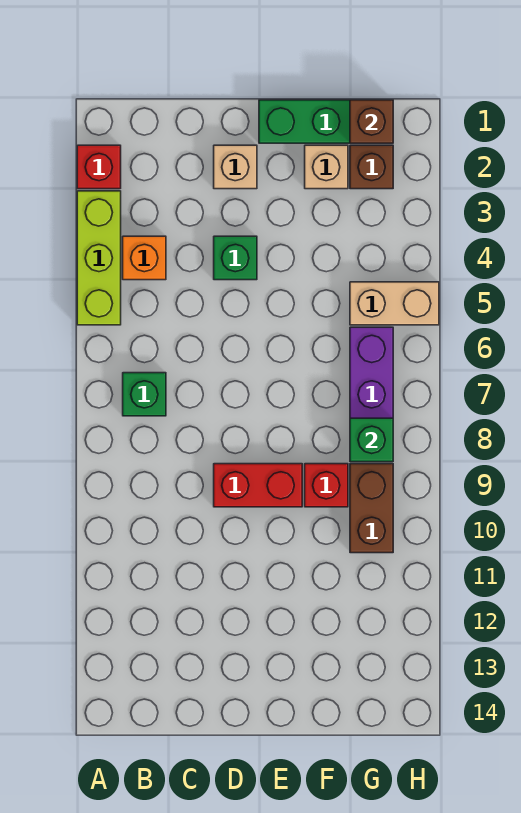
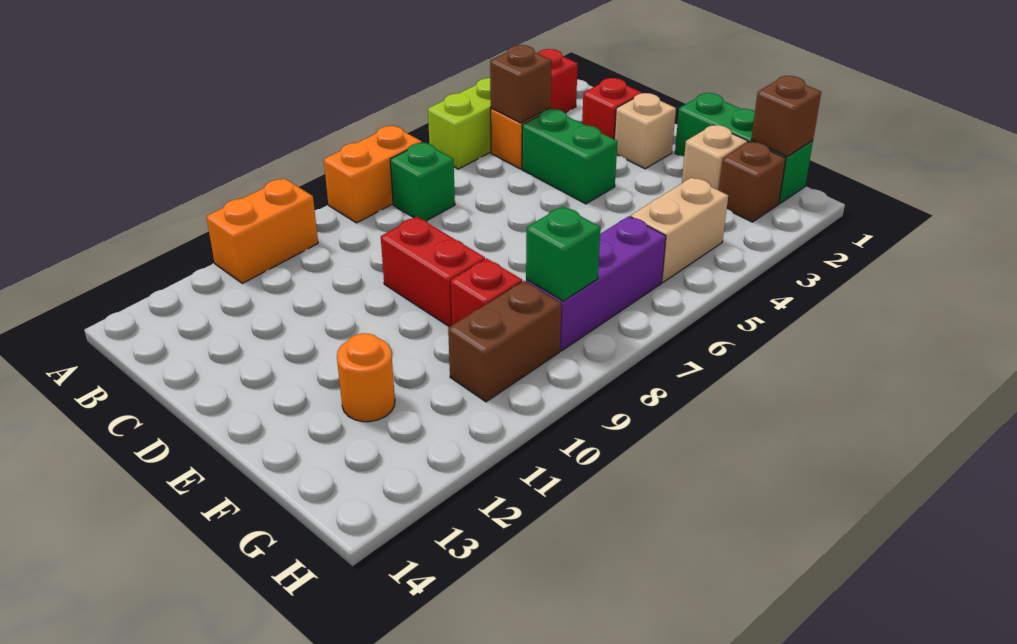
none -> orange 1x2 brick [324,126,422,223]
none -> orange 1x2 brick [206,178,318,283]
none -> brown 1x1 brick [490,45,552,123]
none -> red 1x1 brick [582,78,642,139]
green 1x1 brick [214,236,257,280] -> green 1x2 brick [522,109,618,204]
none -> orange 1x1 round brick [337,333,395,422]
tan 1x2 brick [350,282,439,325] -> tan 1x2 brick turned to [630,177,728,282]

